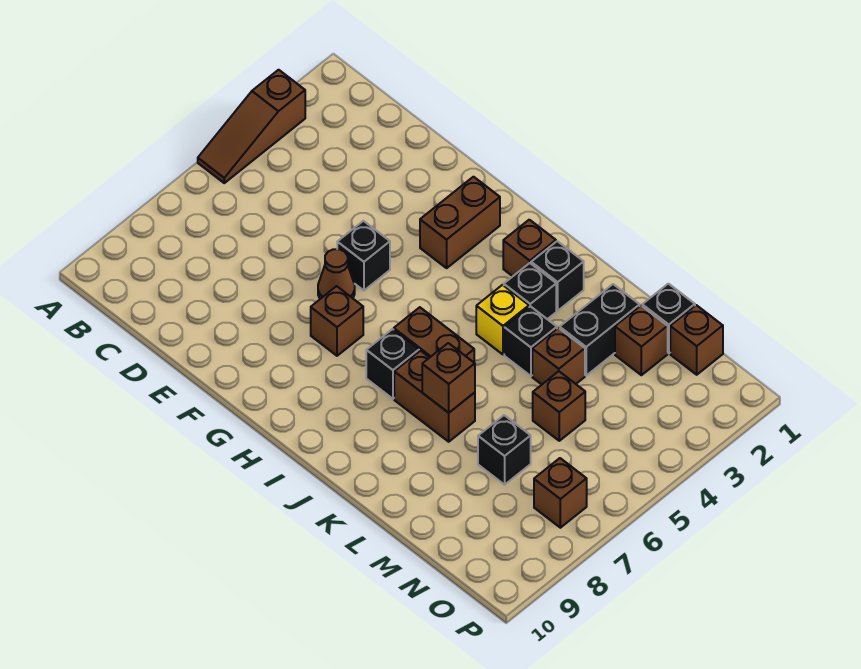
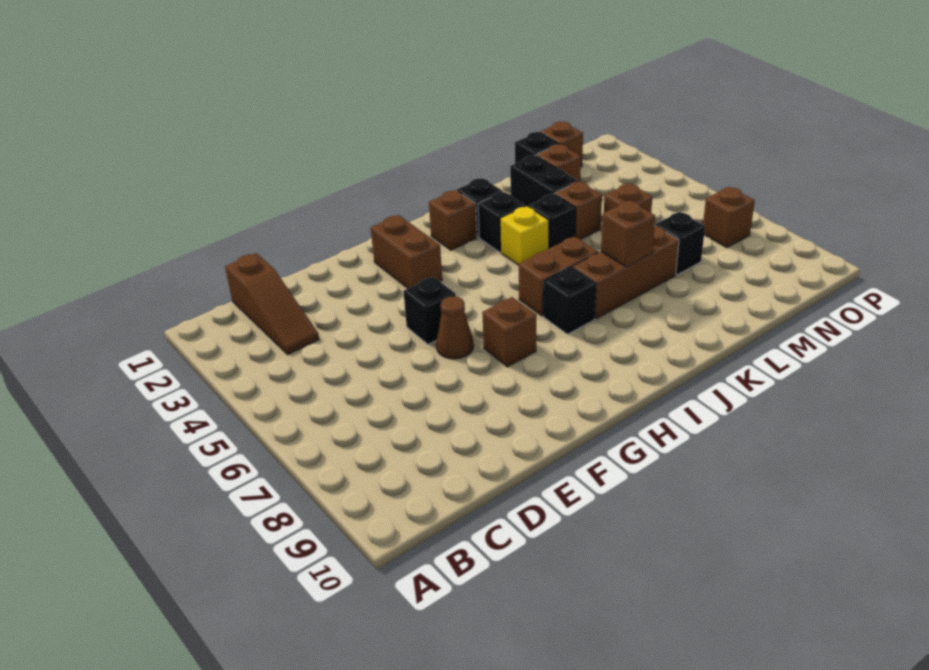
brown 1x3 slope [198,70,305,183] -> brown 1x3 slope moved to [225,253,319,355]
brown 1x2 brick [394,351,475,442] -> brown 1x3 brick [573,226,679,319]

